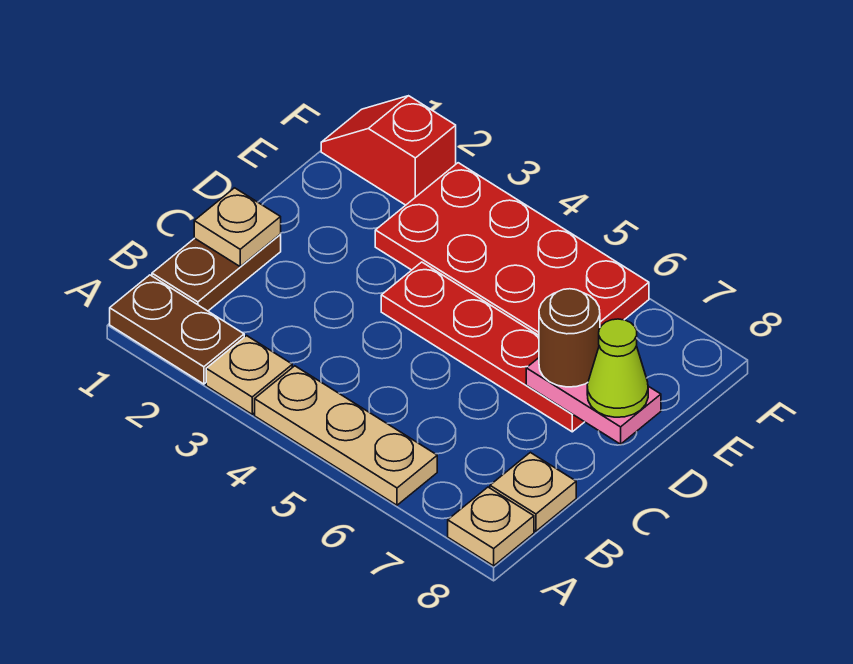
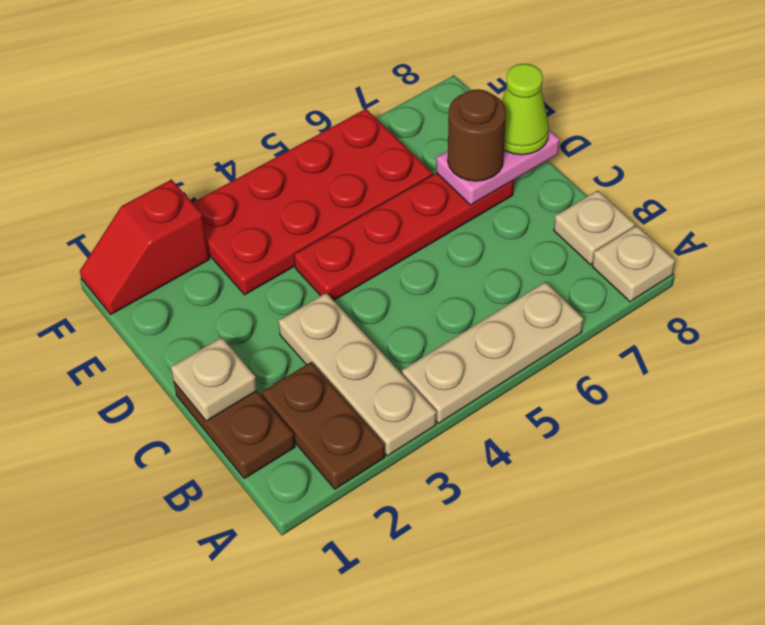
brown 1x2 plate [110,275,244,384] -> brown 1x2 plate turned to [262,362,385,489]
tan 1x1 plate [206,336,292,414] -> tan 1x3 plate [278,293,436,456]

